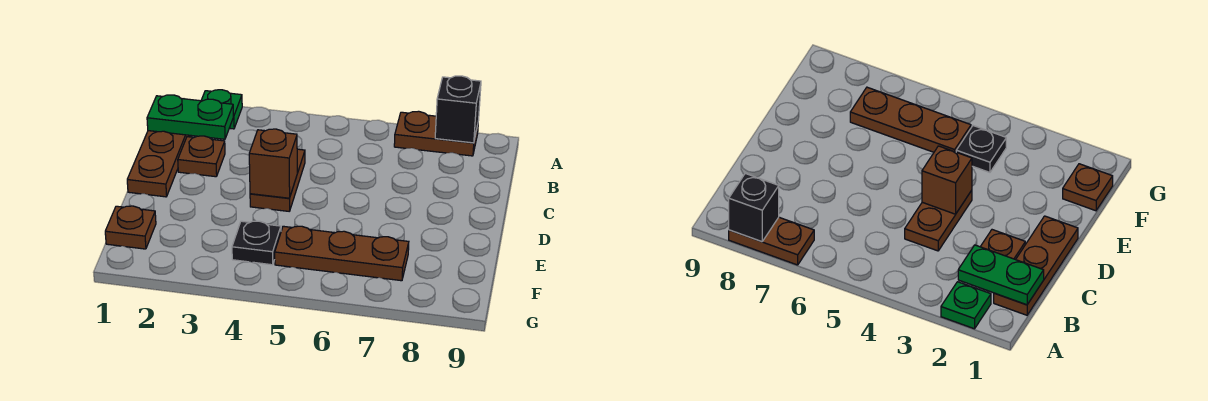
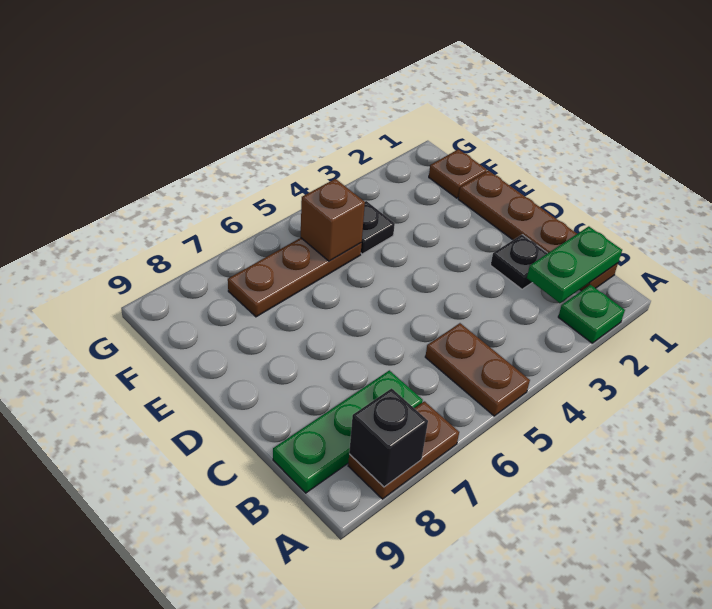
brown 1x3 plate [127,131,191,197] -> brown 1x4 plate [458,171,618,291]
none -> green 1x3 plate [273,370,423,493]
brown 1x1 plate [178,136,225,177] -> black 1x1 plate [491,235,548,289]
brown 1x2 plate [250,149,305,211] -> brown 1x2 plate moved to [425,323,530,416]
brown 1x1 brick [249,129,297,198] -> brown 1x1 brick moved to [301,179,365,261]

